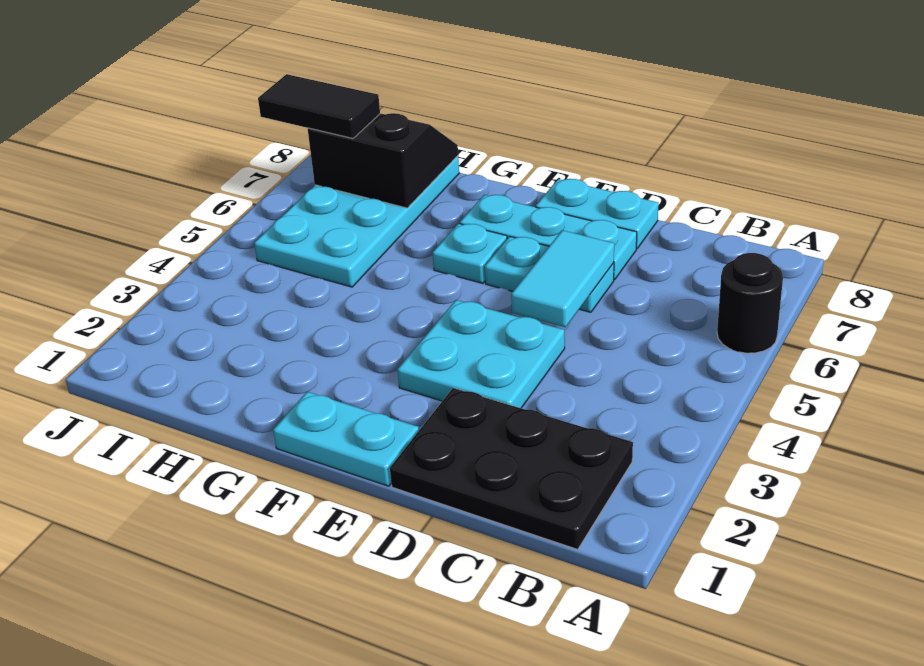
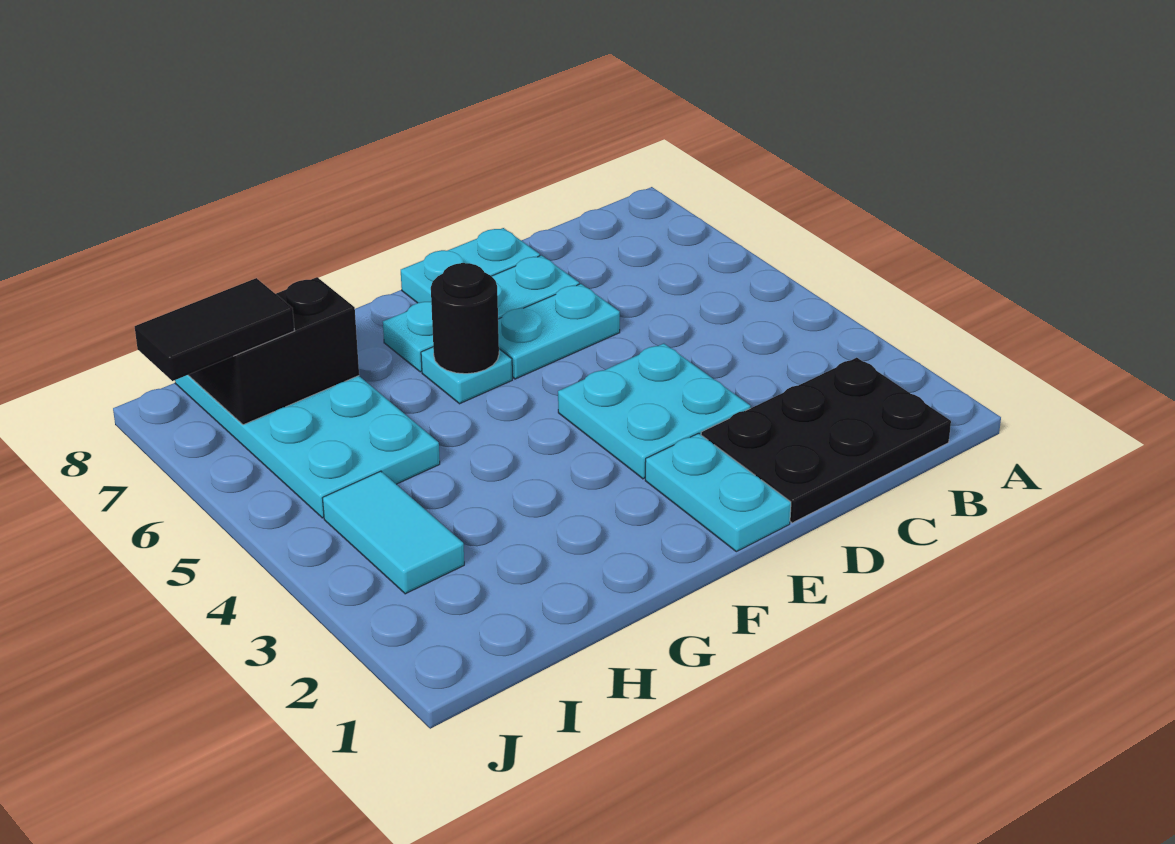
black 1x1 round brick [717,253,783,353] -> black 1x1 round brick moved to [431,263,499,374]
cyan 1x2 tile [511,230,614,327] -> cyan 1x2 tile moved to [323,471,464,594]
cyan 1x2 plate [273,392,419,486] -> cyan 1x2 plate turned to [645,433,791,552]

